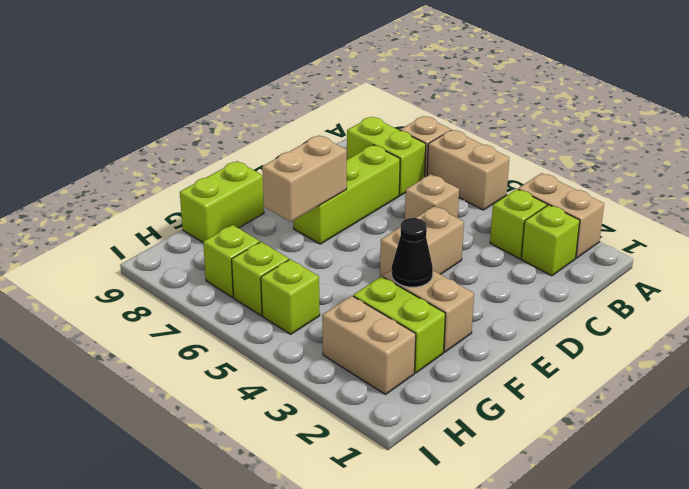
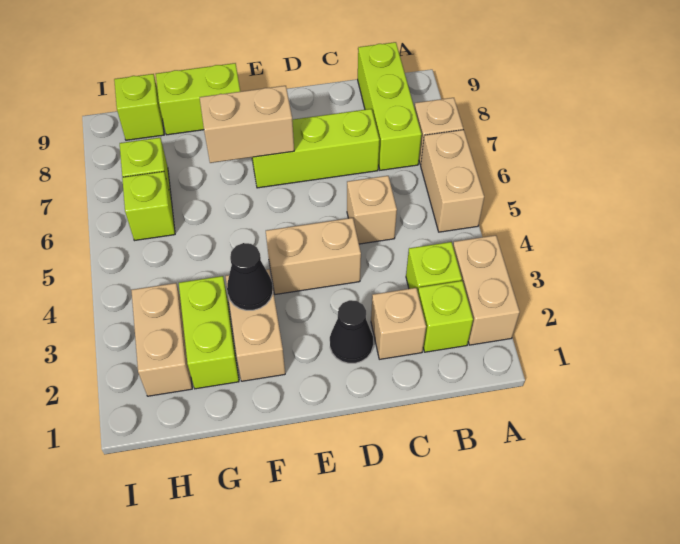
lime 1x2 brick [347,117,426,195] -> lime 1x3 brick [358,42,422,170]
none -> tan 1x1 brick [371,288,426,359]
none -> black 1x1 cone [330,300,373,363]
lime 1x1 brick [261,259,320,334] -> lime 1x1 brick moved to [114,74,164,140]

